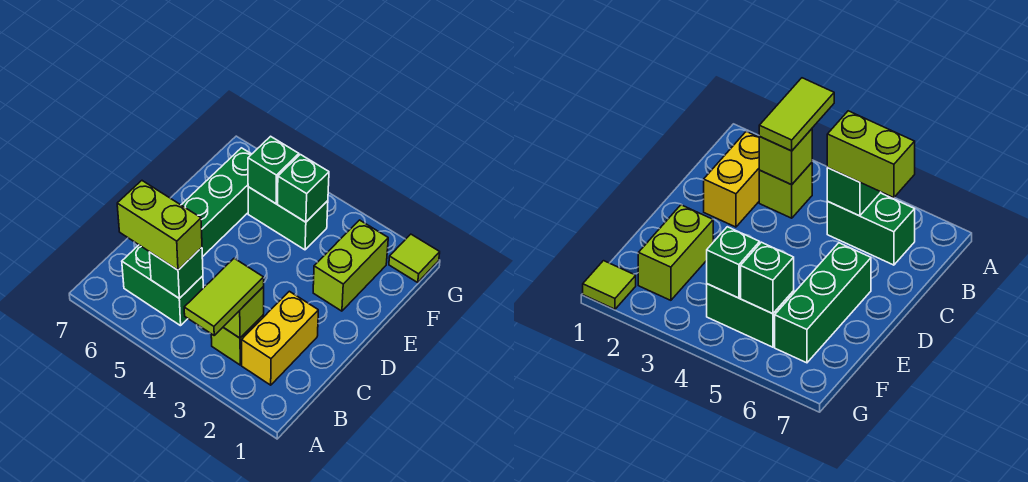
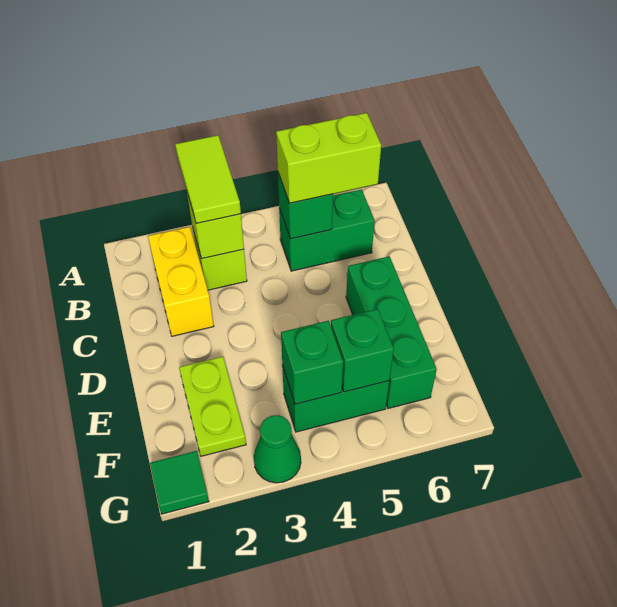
lime 1x2 brick [313,220,388,311] -> lime 1x2 plate [179,357,246,456]
lime 1x1 tile [389,234,440,282] -> green 1x1 tile [150,451,209,514]
none -> green 1x1 cone [254,415,301,483]

